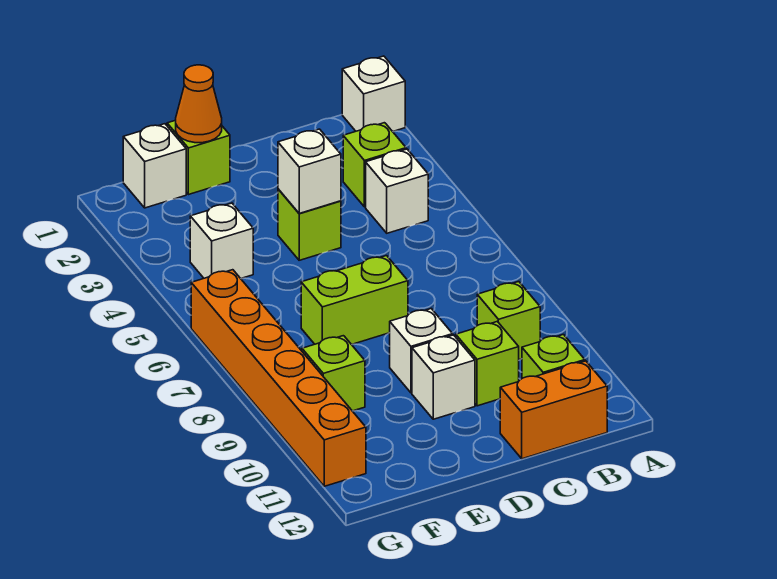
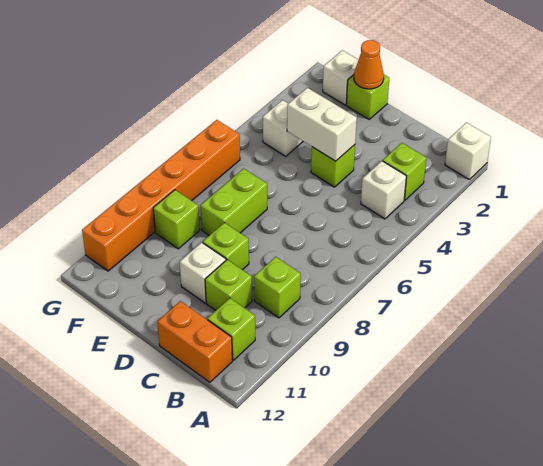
white 1x1 brick [278,129,341,213] -> white 1x2 brick [287,88,357,161]
lime 1x2 brick [301,256,408,345] -> lime 1x2 brick turned to [201,168,267,235]
white 1x1 brick [390,309,453,393] -> lime 1x1 brick [203,223,249,270]

